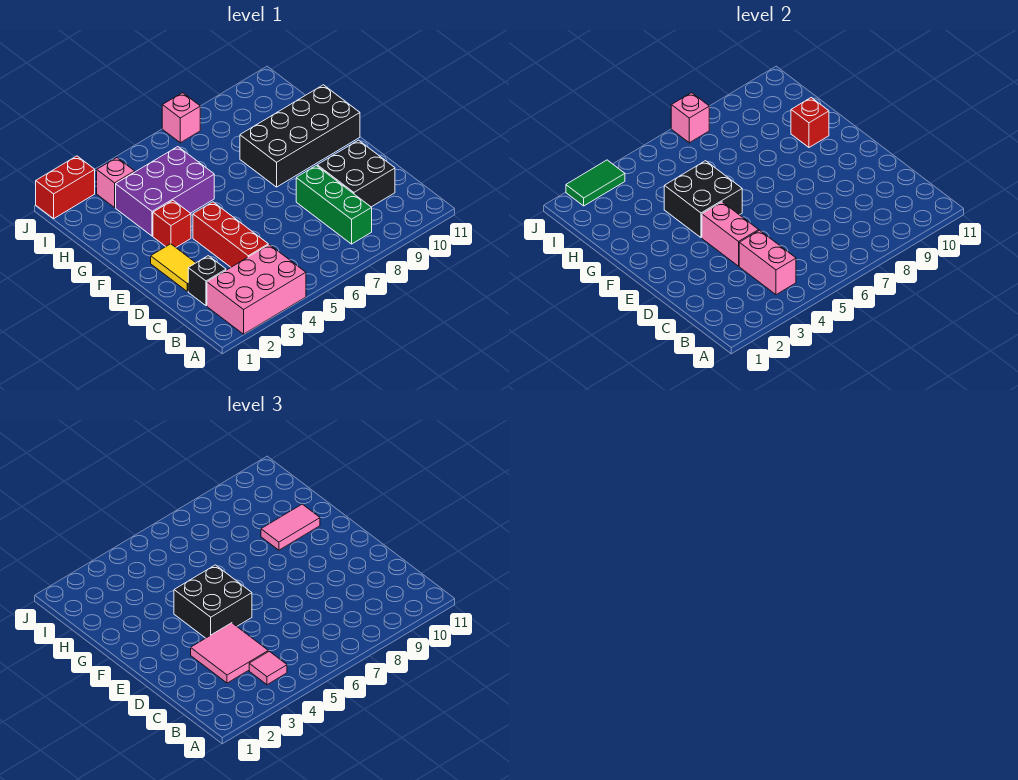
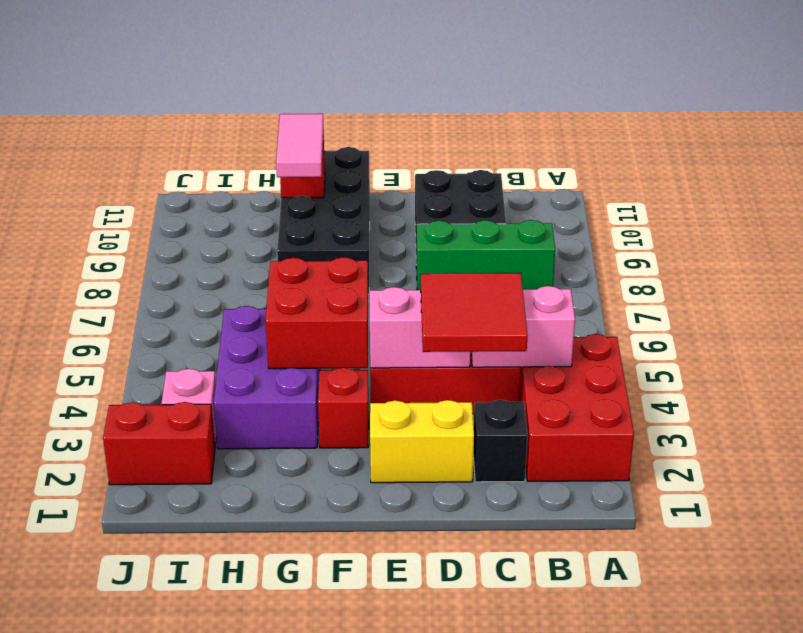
pink 2x3 brick [207,245,306,334] -> red 2x3 brick [519,334,634,481]
pink 1x1 tile [249,651,287,685] -> none
pink 2x2 tile [191,623,268,683] -> red 2x2 tile [421,273,528,352]
yellow 1x2 tile [151,244,195,291] -> yellow 1x2 brick [370,400,474,483]
black 2x2 brick [174,565,252,638] -> none
black 2x2 brick [664,161,742,238] -> red 2x2 brick [266,257,368,369]
red 1x2 brick [36,156,95,219] -> red 1x2 brick turned to [103,402,215,485]
green 1x2 tile [566,160,625,206] -> none
pink 1x1 brick [162,93,200,143] -> none
pink 1x1 brick [671,93,709,143] -> none

